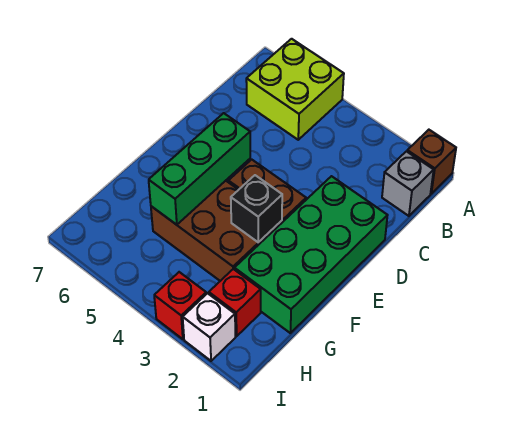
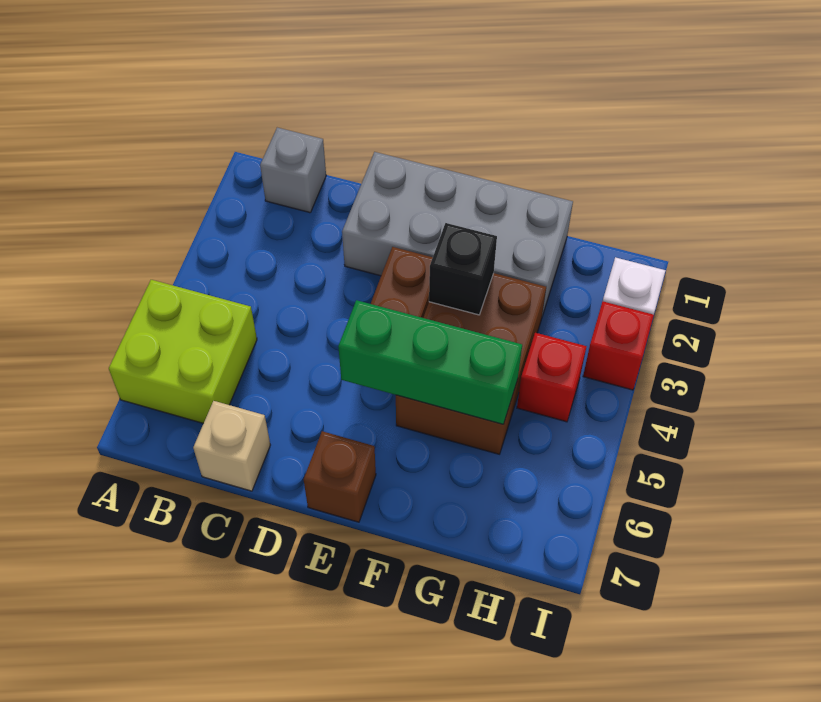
brown 1x1 brick [407,130,456,194] -> brown 1x1 brick moved to [304,431,376,522]
none -> tan 1x1 brick [193,401,270,491]
green 2x4 brick [234,176,388,333] -> grey 2x4 brick [342,152,573,316]
red 1x1 brick [209,269,261,336] -> red 1x1 brick moved to [517,333,587,422]

